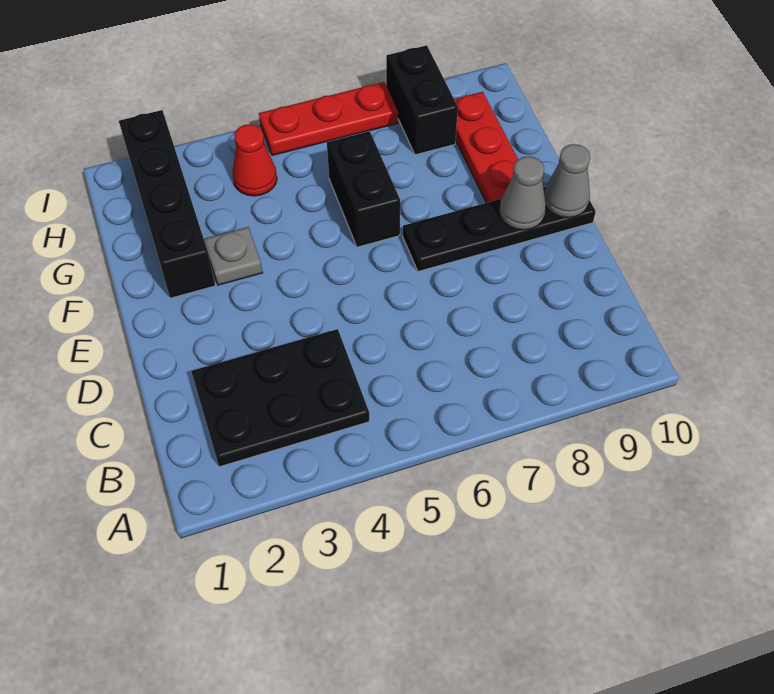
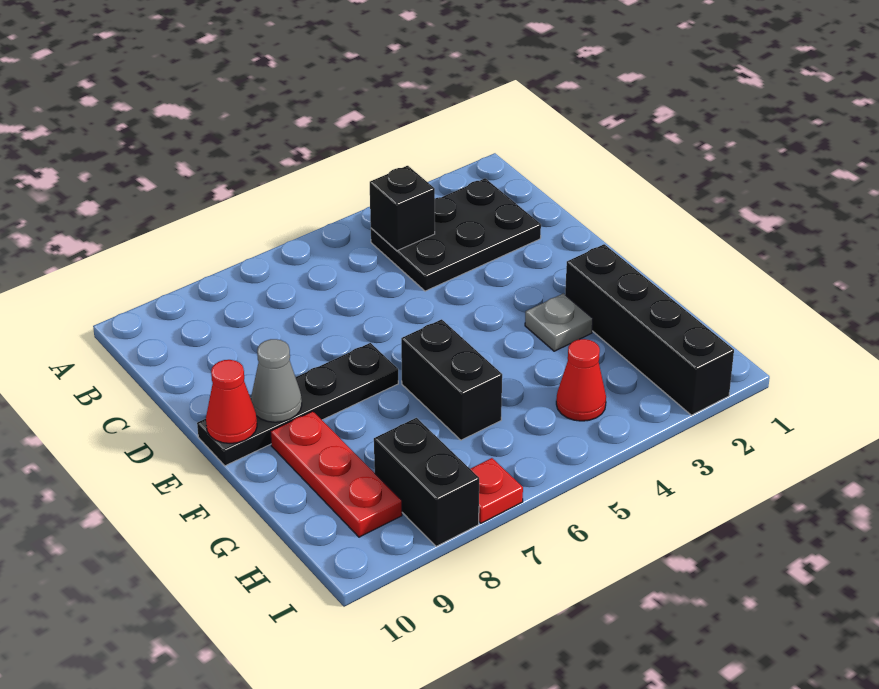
none -> black 1x1 brick [370,166,435,251]
grey 1x1 cone [544,144,590,218] -> red 1x1 cone [206,360,257,443]
red 1x3 plate [259,82,398,155] -> red 1x1 plate [470,458,523,523]

